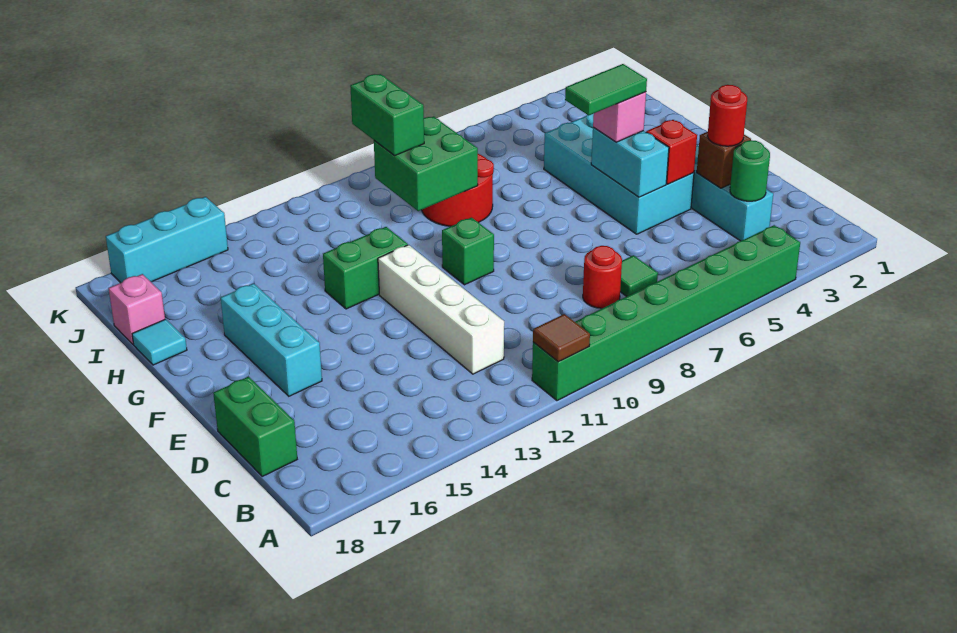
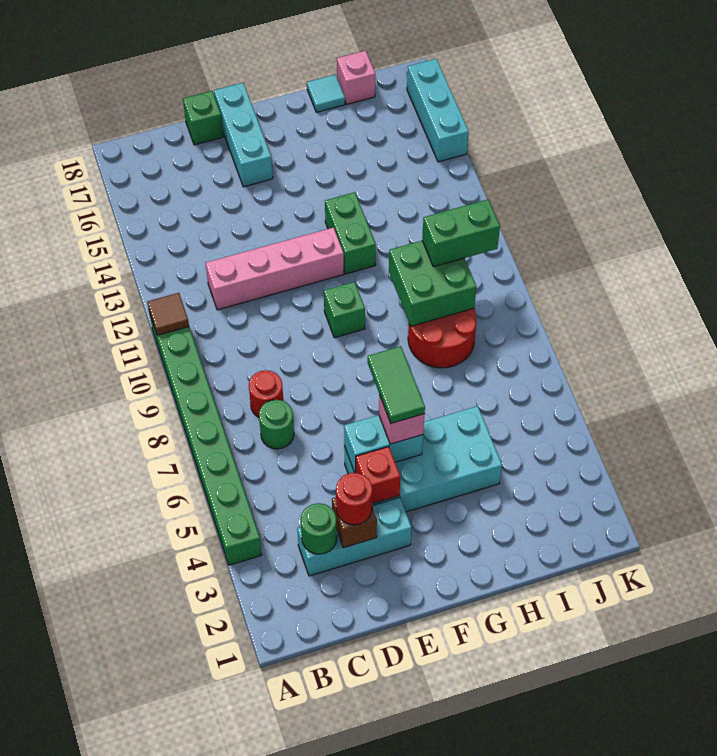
green 1x1 tile [620,255,658,297] -> green 1x1 round brick [259,400,294,449]
white 1x4 brick [378,245,504,374] -> pink 1x4 brick [206,228,344,310]
green 1x2 brick [213,377,297,476] -> green 1x1 brick [183,91,223,145]
cyan 1x3 brick [221,283,322,396] -> cyan 1x3 brick turned to [214,83,273,187]

